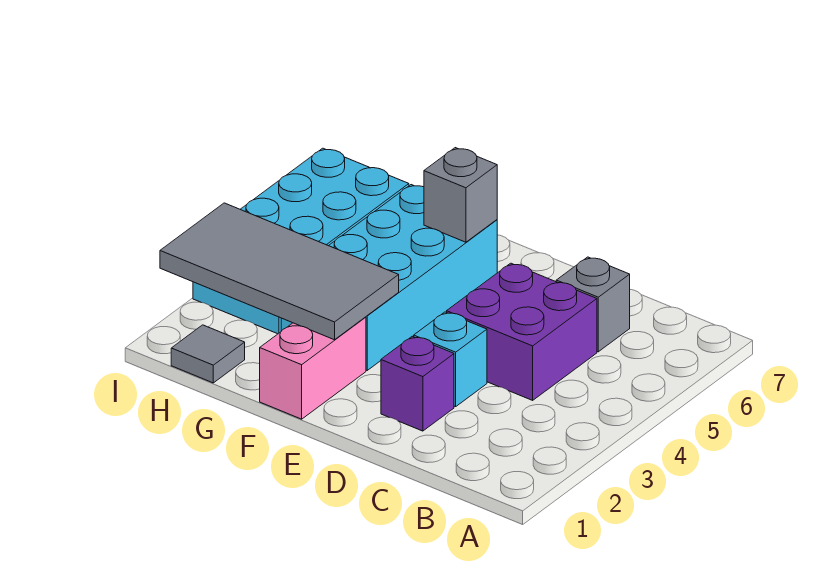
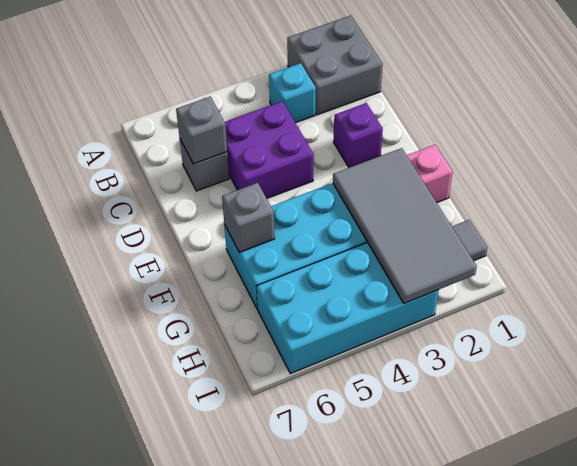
none -> grey 2x2 brick [287,16,383,115]
none -> grey 1x1 brick [176,97,227,164]
cyan 1x1 brick [413,312,487,407] -> cyan 1x1 brick moved to [269,63,316,123]

